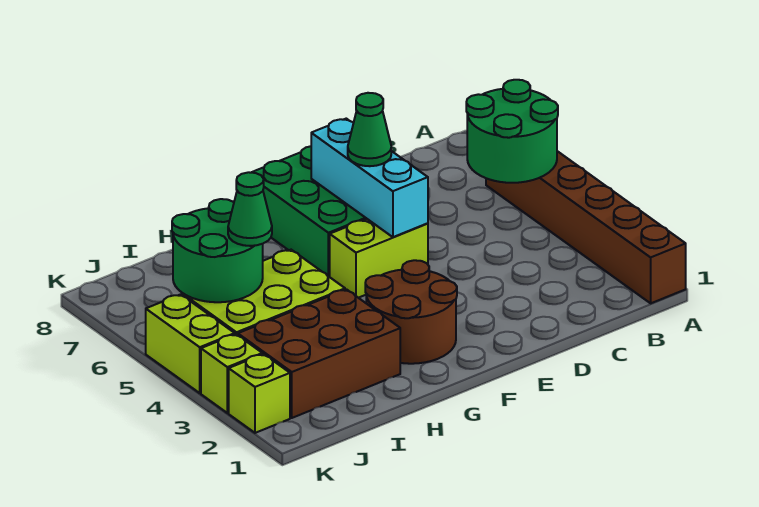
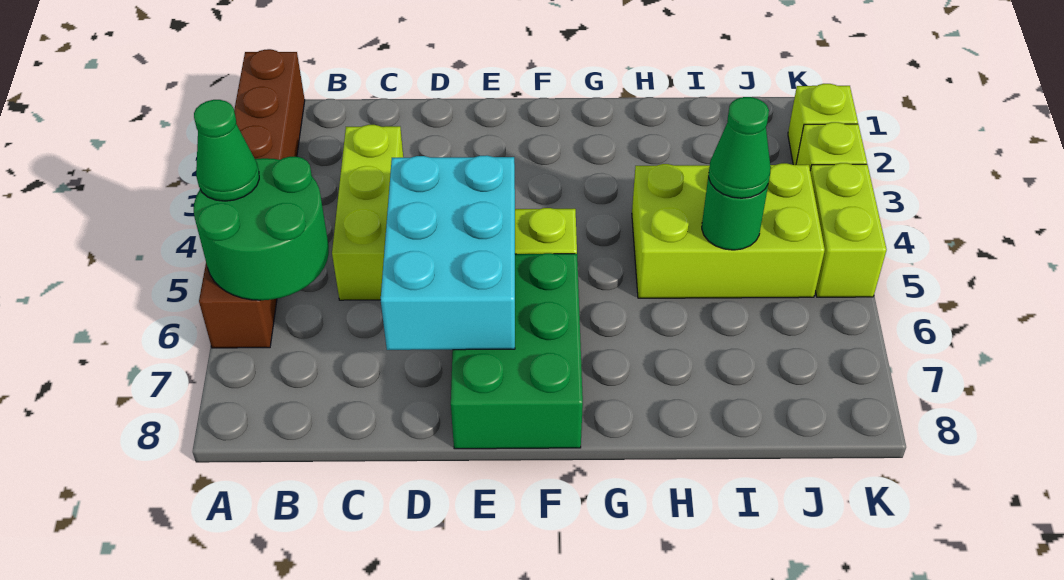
none -> lime 1x3 brick [332,125,403,300]
cyan 1x3 brick [311,119,428,237] -> cyan 2x3 brick [381,155,515,350]
green 1x1 cone [348,93,391,166] -> green 1x1 cone moved to [194,100,259,201]
brown 2x2 round brick [365,260,457,364] -> none
brown 2x3 brick [238,289,400,418] -> none
green 2x2 round brick [172,199,263,302] -> green 1x1 round brick [702,177,768,250]

